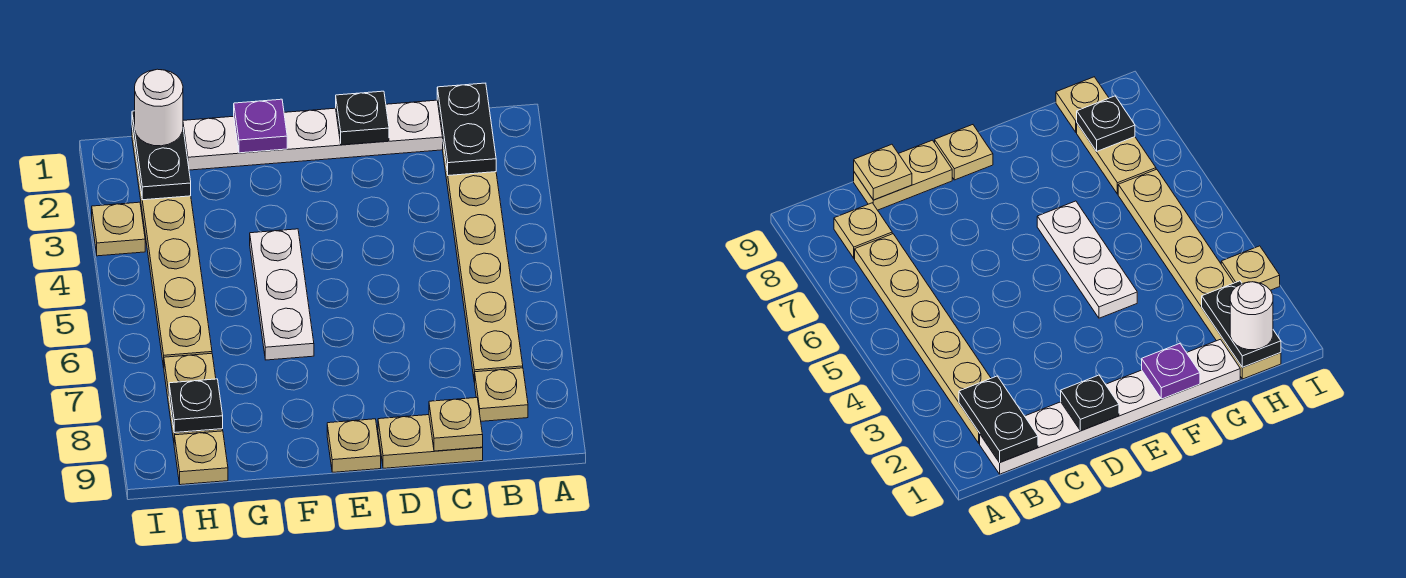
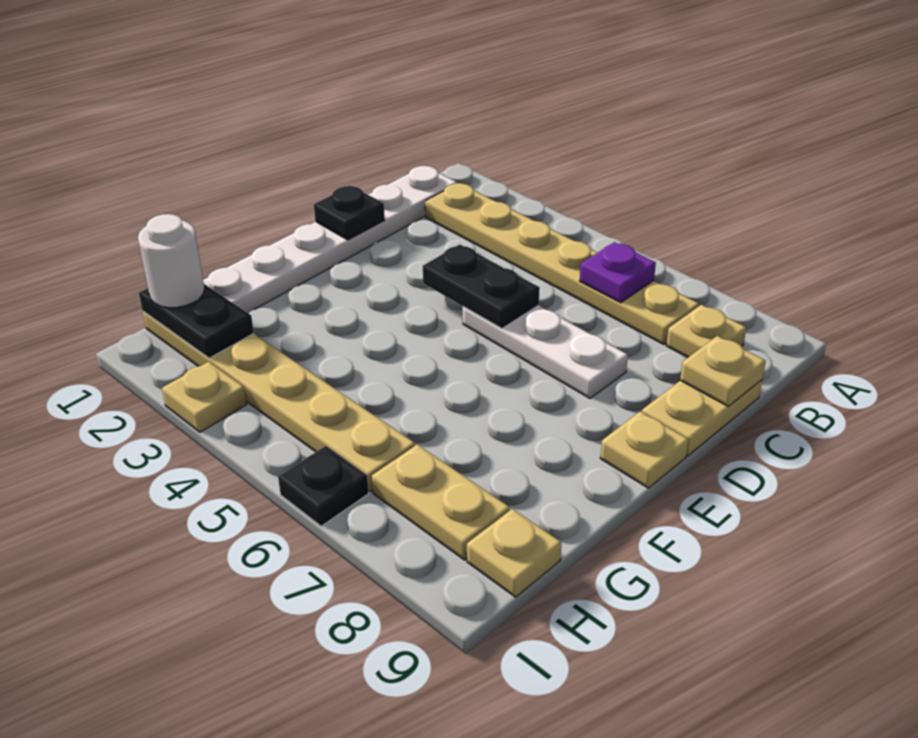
black 1x2 plate [437,83,496,176] -> black 1x2 plate moved to [423,244,540,329]
purple 1x1 plate [234,99,287,153] -> purple 1x1 plate moved to [580,242,656,302]
white 1x3 plate [250,229,314,360] -> white 1x3 plate moved to [463,305,628,398]
black 1x1 plate [169,379,223,433] -> black 1x1 plate moved to [278,446,369,526]

